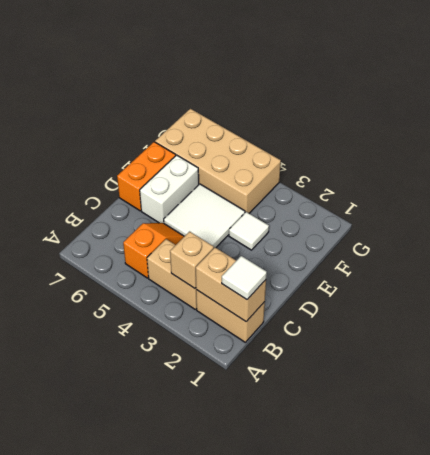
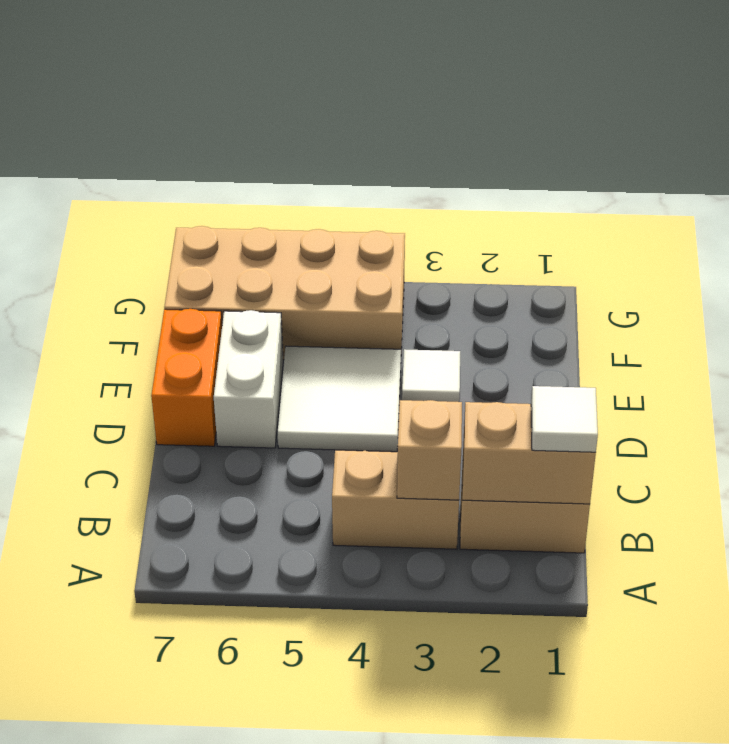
orange 1x2 slope [123,223,184,278] -> none

